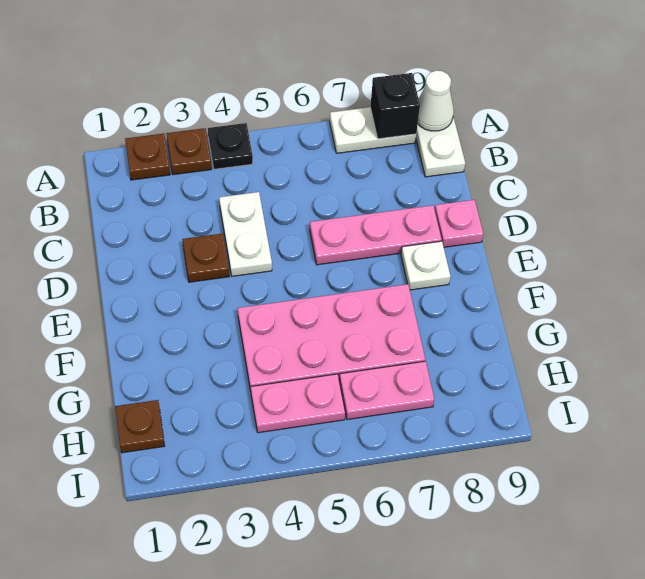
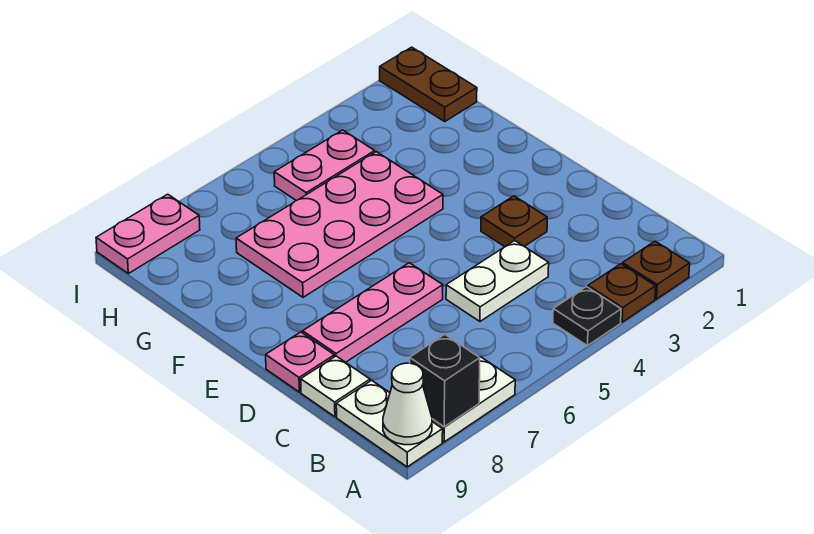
white 1x2 plate [219,192,272,276] -> white 1x2 plate turned to [446,241,549,321]
white 1x1 plate [401,241,450,290] -> white 1x1 plate moved to [301,356,370,417]
brown 1x1 plate [115,400,165,453] -> brown 1x2 plate [380,47,477,121]
pink 1x2 plate [339,361,434,420] -> pink 1x2 plate moved to [96,194,200,274]

